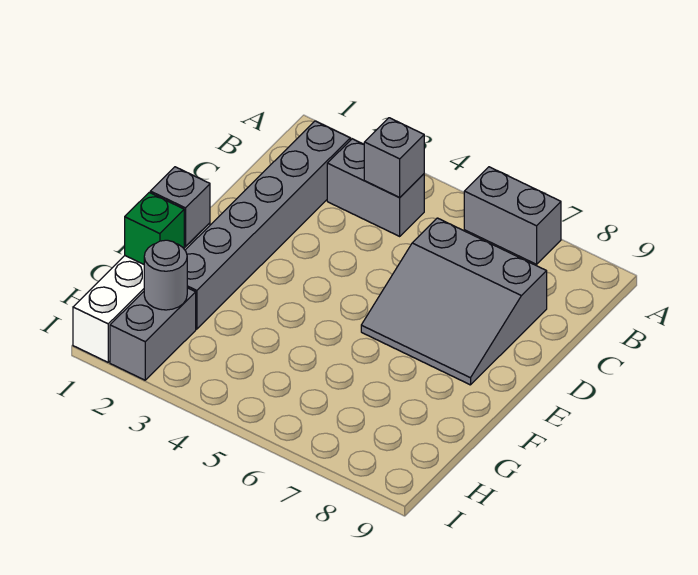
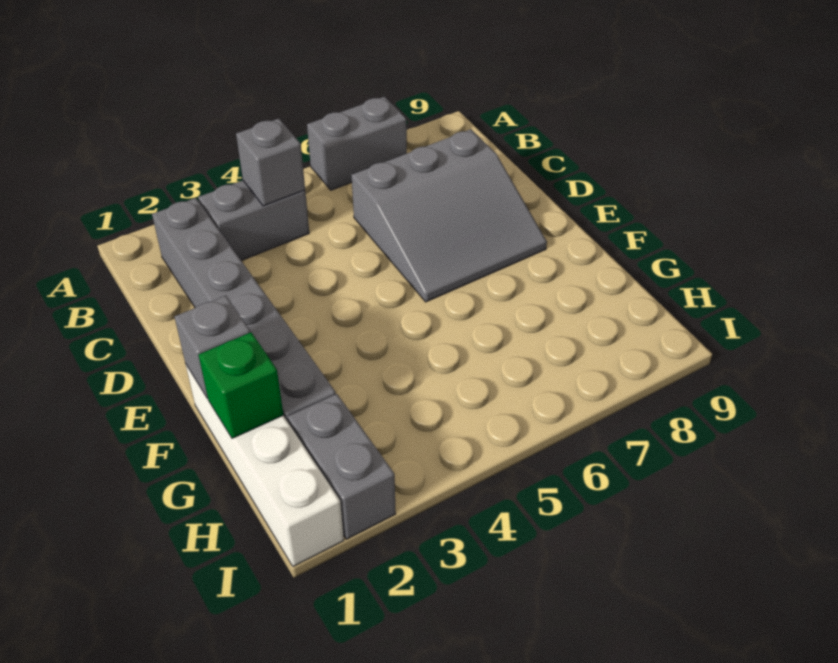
grey 1x1 round brick [144,240,187,310] -> none

